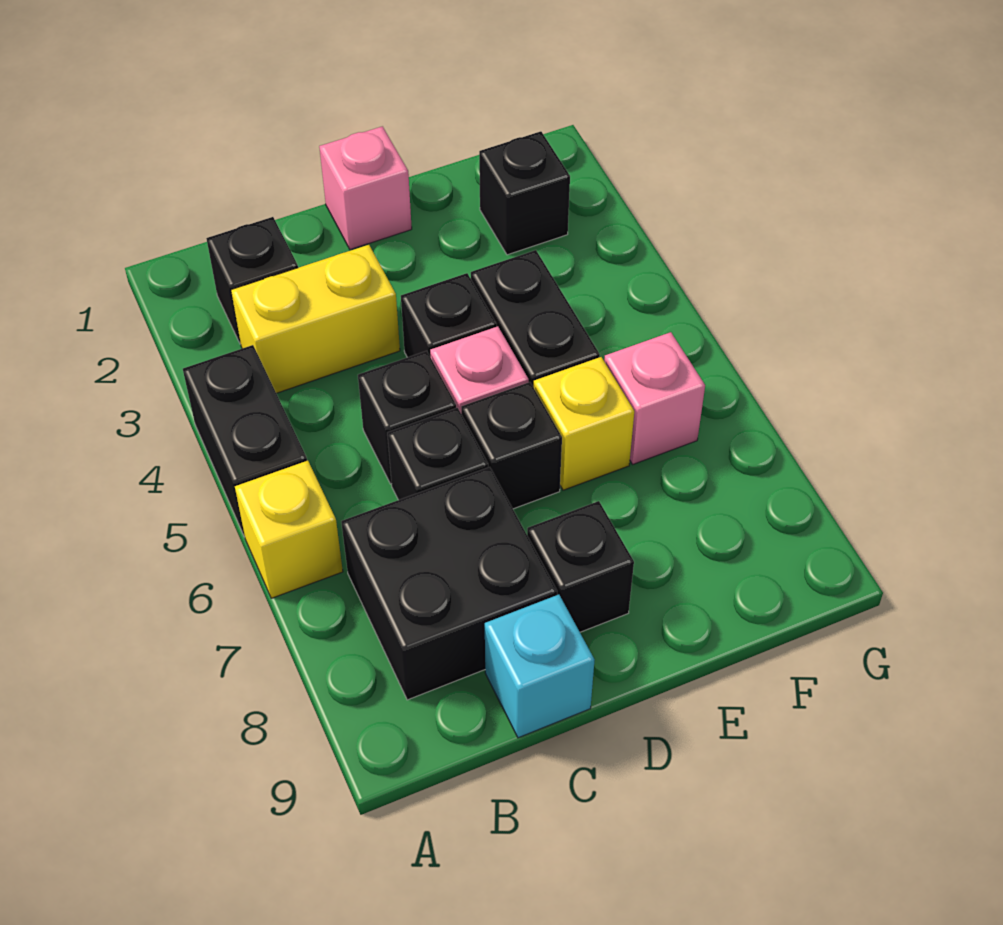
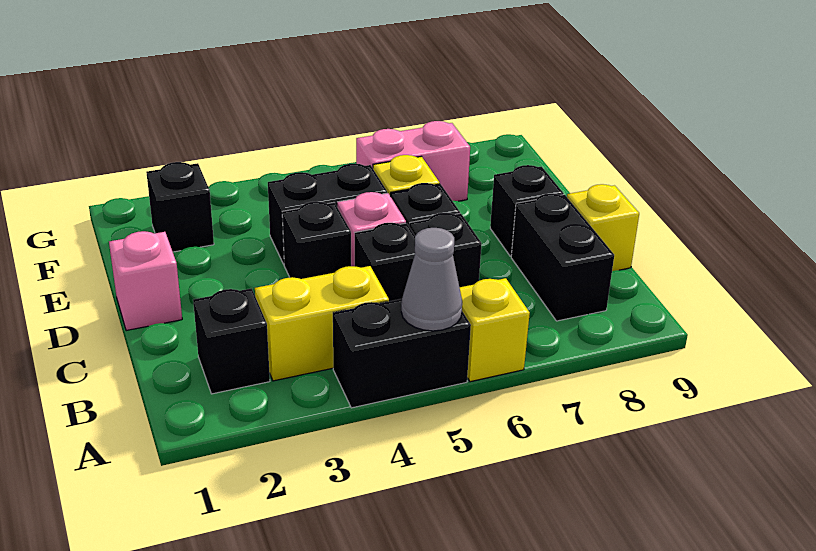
none -> grey 1x1 cone [401,228,462,331]
yellow 1x2 brick [231,245,400,393] -> yellow 1x2 brick turned to [255,266,389,381]
black 2x2 brick [341,467,557,700] -> black 1x2 brick [511,194,614,321]
cyan 1x1 brick [485,595,594,738] -> yellow 1x1 brick [567,184,639,271]
pink 1x1 brick [604,332,705,464] -> pink 1x2 brick [356,121,470,201]

